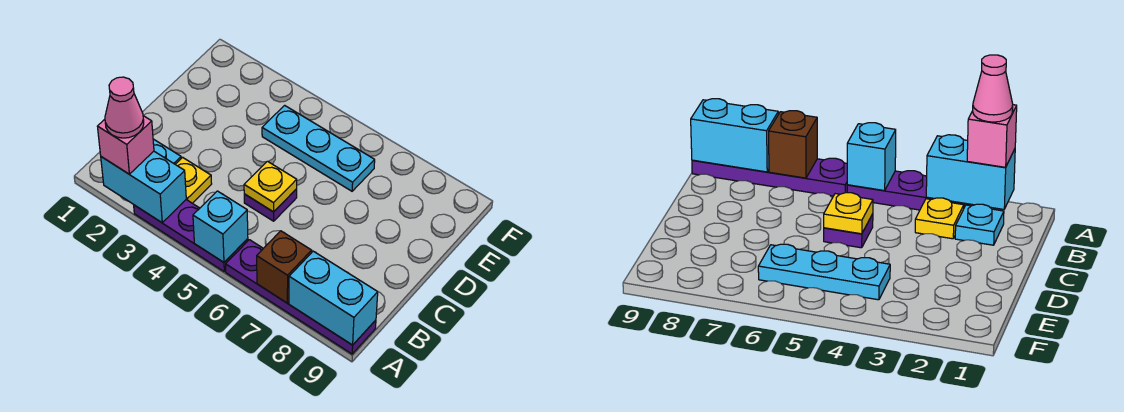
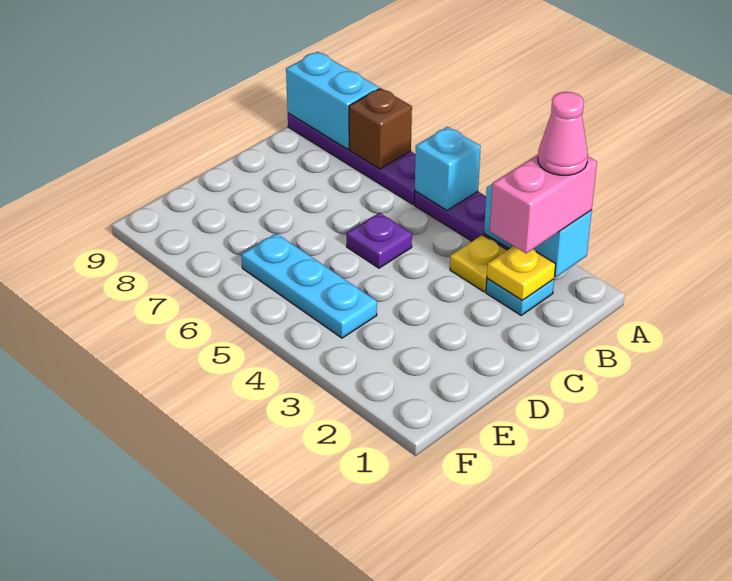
pink 1x1 brick [97,116,154,174] -> pink 1x2 brick [490,155,597,253]
yellow 1x1 plate [244,161,297,212] -> yellow 1x1 plate moved to [487,246,556,300]

